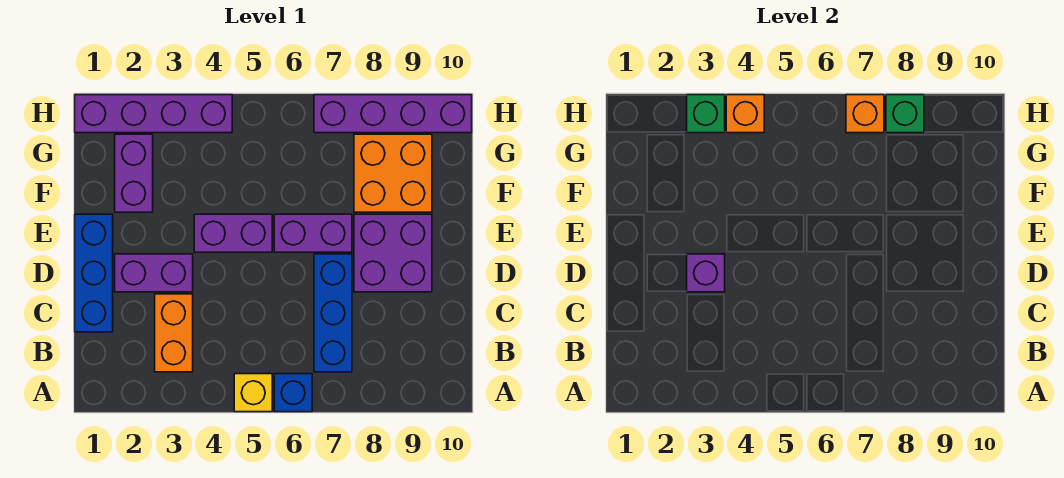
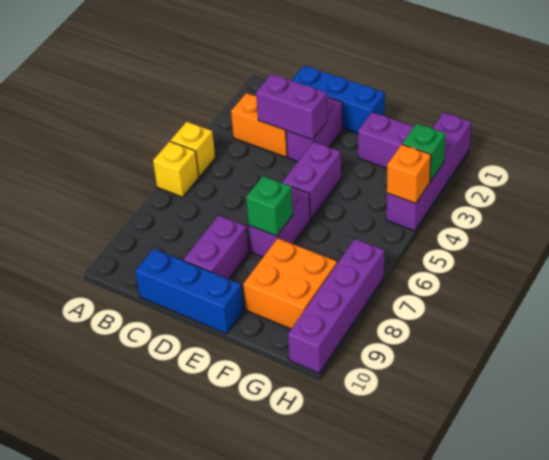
blue 1x1 brick [274,374,312,412] -> yellow 1x1 brick [153,141,199,197]
blue 1x3 brick [314,254,352,372] -> blue 1x3 brick moved to [135,249,244,334]
purple 1x1 brick [687,254,725,292] -> purple 1x2 brick [256,74,327,140]
purple 2x2 brick [354,214,432,292] -> purple 1x2 brick [184,215,249,279]
orange 1x1 brick [846,95,884,133] -> none
green 1x1 brick [886,95,924,133] -> green 1x1 brick moved to [246,176,293,236]

